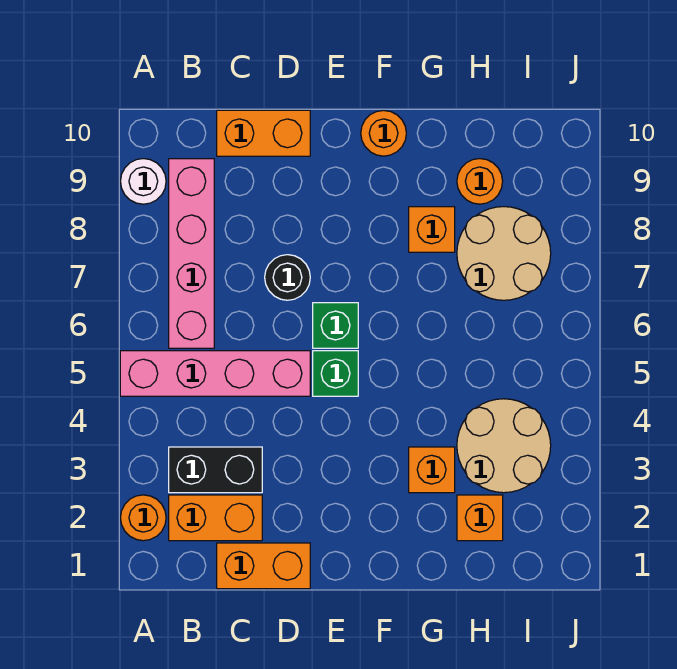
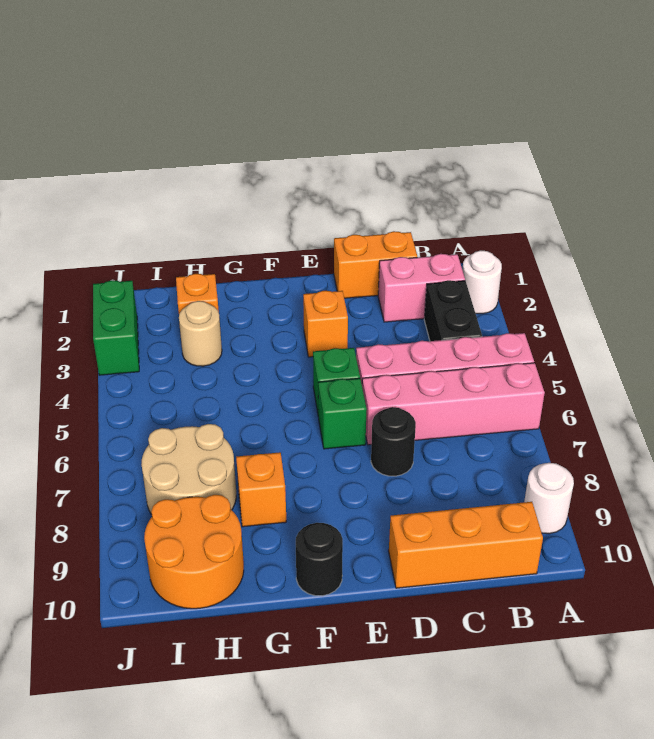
orange 1x1 round brick [120,495,166,541] -> white 1x1 round brick [462,250,502,314]
orange 1x2 brick [169,495,262,541] -> pink 1x2 brick [378,254,465,322]
black 1x2 brick [169,447,262,493] -> black 1x2 brick turned to [424,280,482,341]
pink 1x4 brick [169,159,214,348] -> pink 1x4 brick turned to [362,363,545,445]
orange 1x2 brick [217,110,310,156] -> orange 1x3 brick [389,502,543,588]
orange 1x1 round brick [361,110,406,156] -> black 1x1 round brick [296,523,343,596]
orange 1x1 brick [409,447,455,493] -> orange 1x1 brick moved to [303,291,348,357]
tan 2x2 round brick [457,399,551,493] -> tan 1x1 round brick [179,301,222,366]
orange 1x1 round brick [457,159,503,204] -> orange 2x2 round brick [144,495,244,609]
none -> green 1x2 brick [93,280,139,375]

